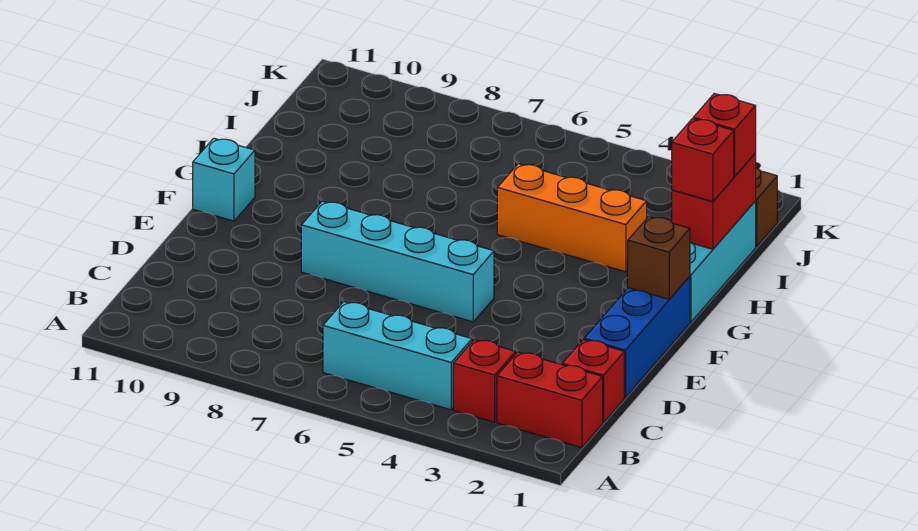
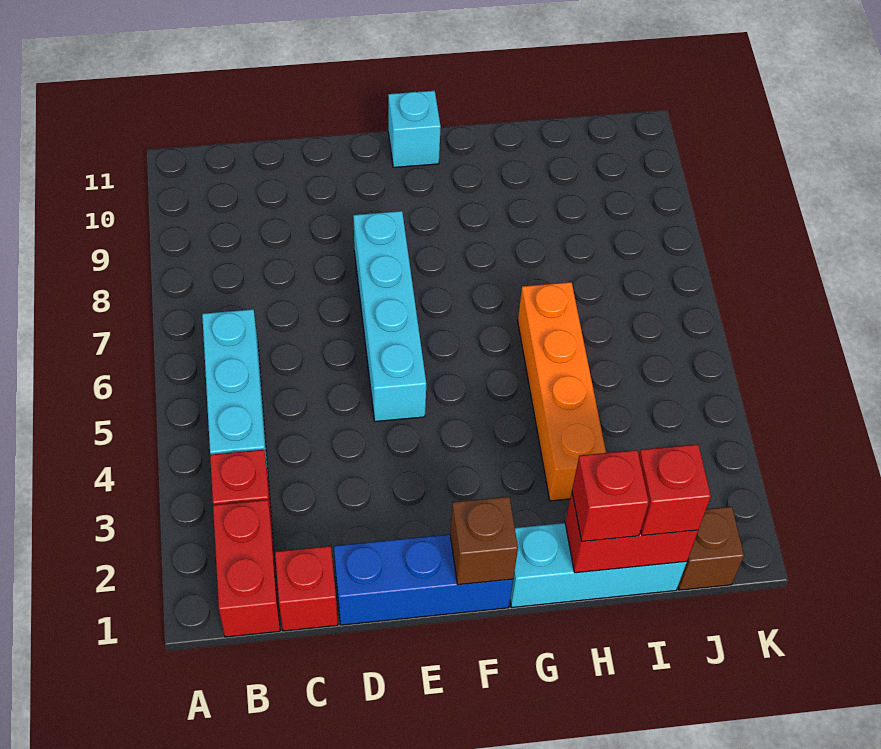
orange 1x3 brick [497,164,647,272] -> orange 1x4 brick [518,282,606,501]

